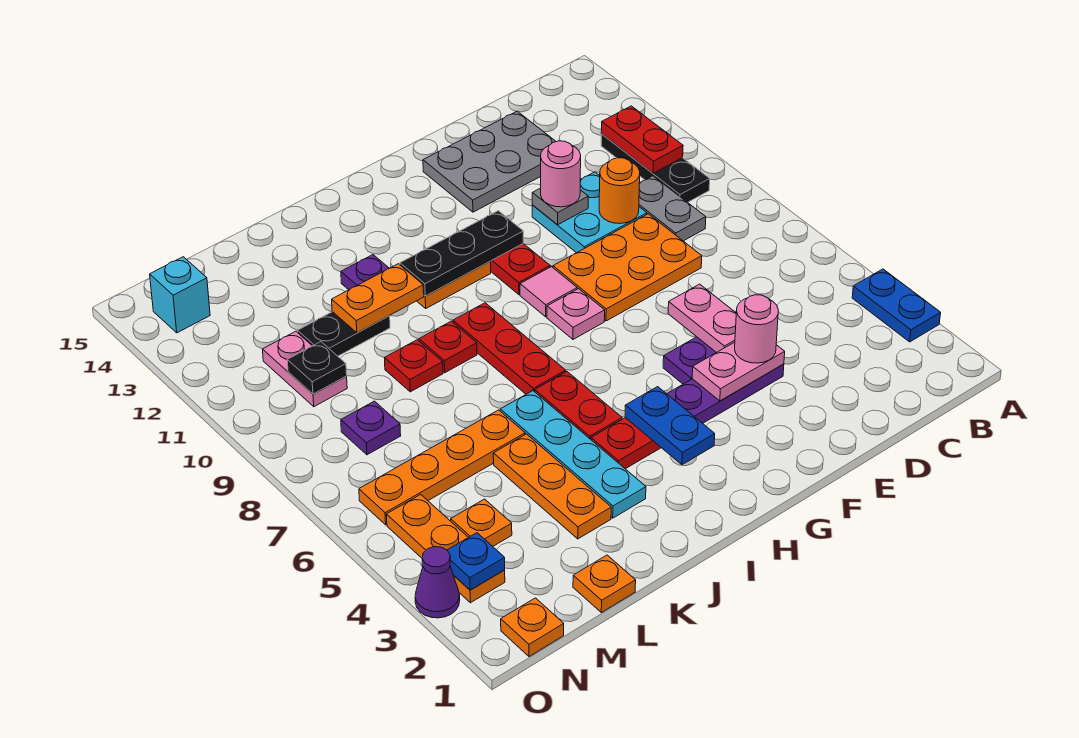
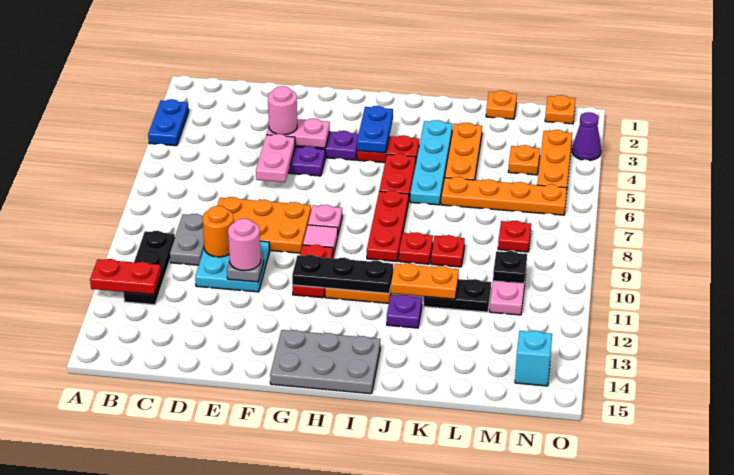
red 1x2 plate [601,106,683,173] -> red 1x2 plate turned to [90,259,161,295]
grey 2x3 plate [423,111,556,212] -> grey 2x3 plate moved to [270,330,380,394]
purple 1x1 plate [341,401,401,455] -> red 1x1 plate [498,221,531,252]
blue 1x1 plate [447,533,505,590] -> none

